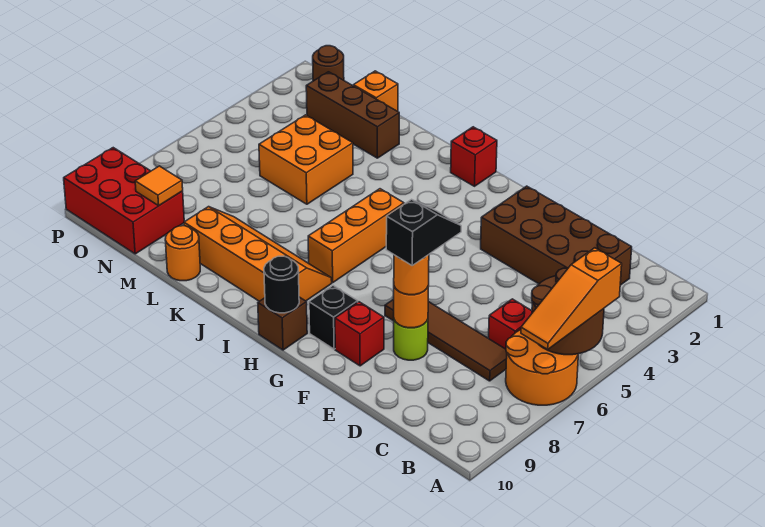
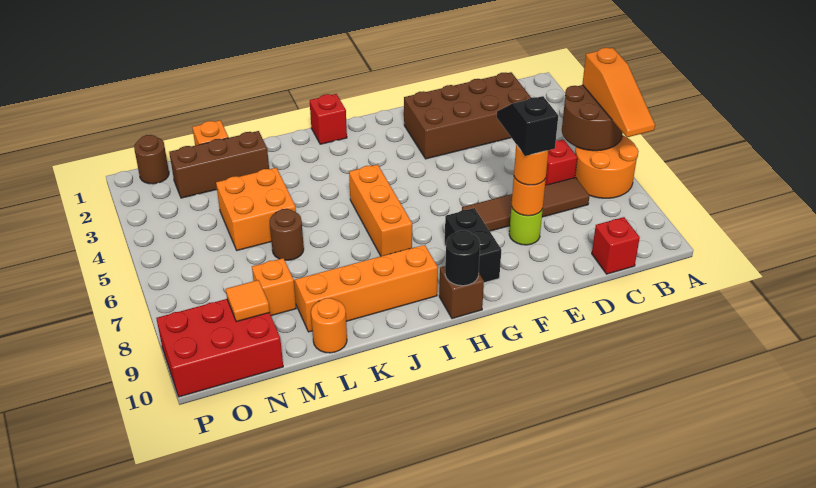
red 1x1 brick [335,302,384,366] -> red 1x1 brick moved to [592,217,640,274]
black 1x1 brick [309,286,358,349] -> black 1x2 brick [445,208,501,283]
none -> brown 1x1 round brick [269,209,304,260]
none -> orange 1x1 brick [252,258,296,316]

